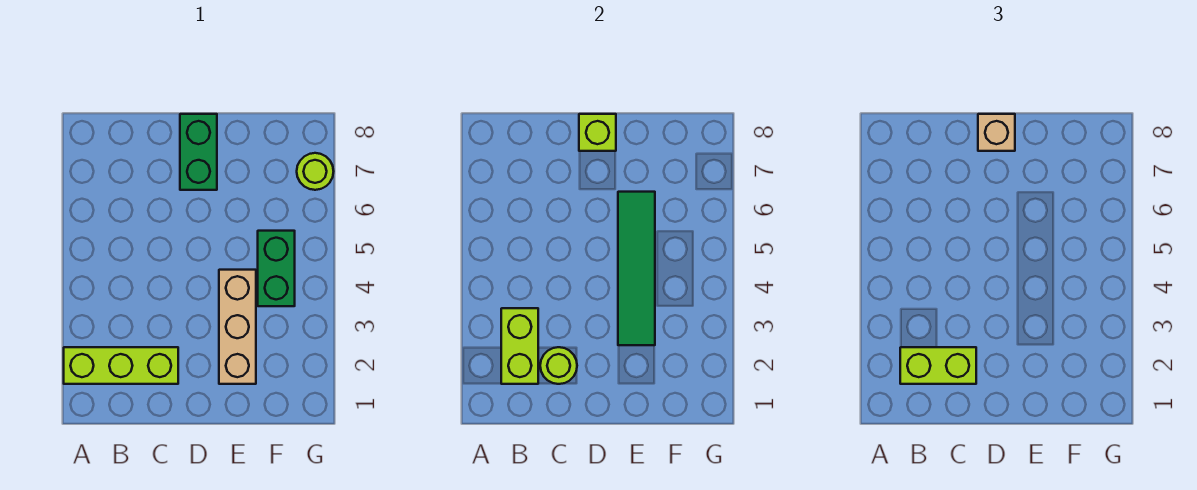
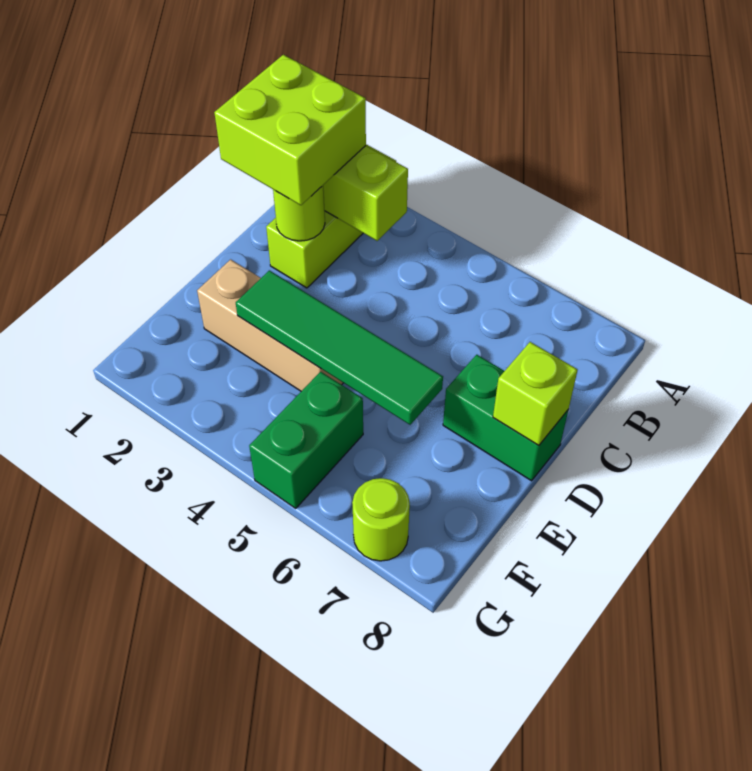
lime 1x2 brick [900,347,976,384] -> lime 2x2 brick [214,55,366,205]
tan 1x1 brick [978,114,1015,151] -> none
green 1x2 brick [258,231,295,306] -> green 1x2 brick turned to [249,372,363,508]

